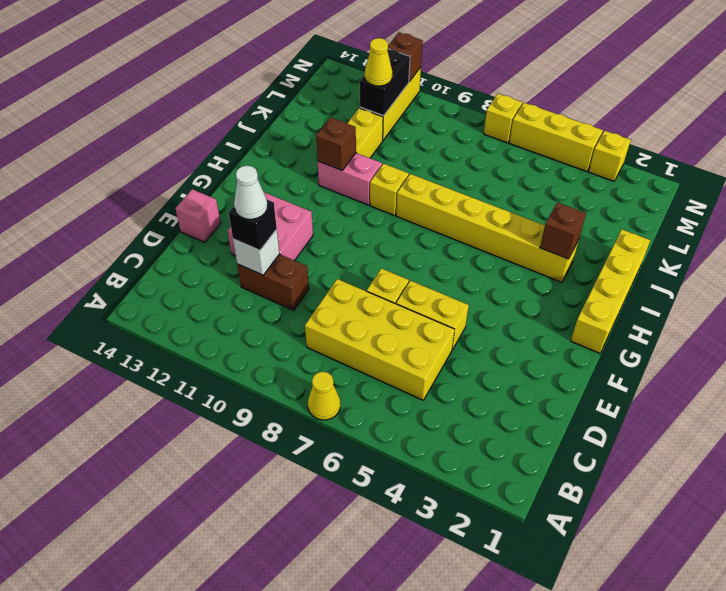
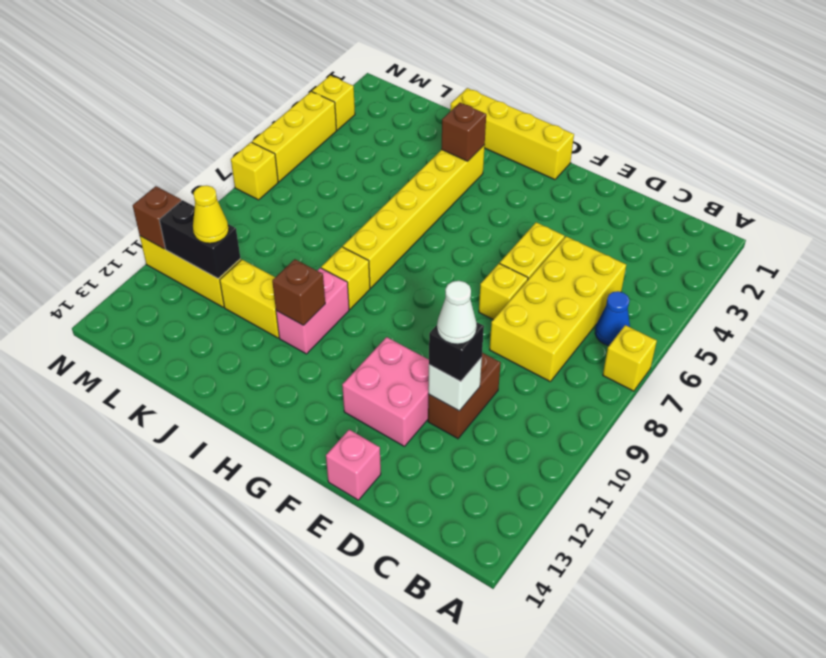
yellow 1x1 cone [308,372,340,420] -> yellow 1x1 brick [603,325,657,391]
none -> blue 1x1 cone [595,291,630,346]

